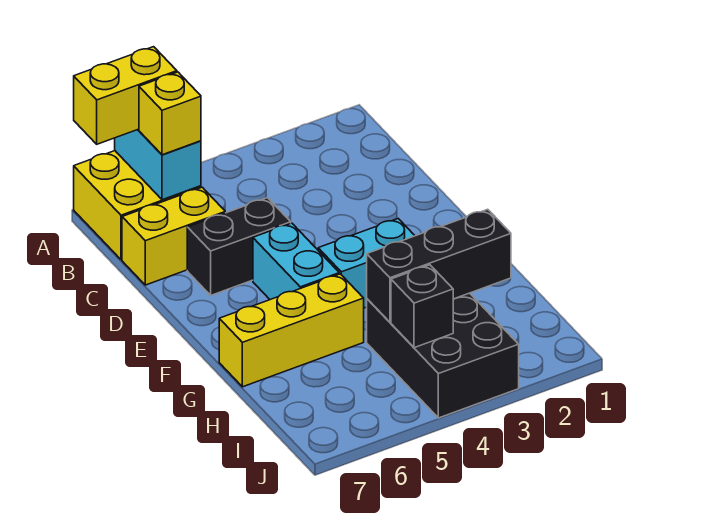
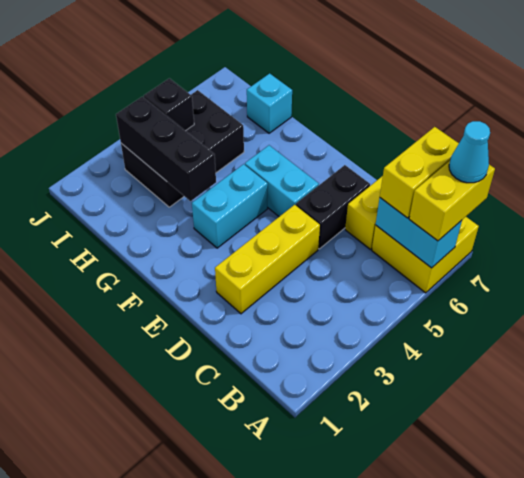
none -> cyan 1x1 cone [449,121,490,183]
yellow 1x1 brick [139,72,201,155] -> yellow 1x2 brick [380,127,459,218]
yellow 1x3 brick [219,274,364,387] -> yellow 1x3 brick moved to [215,205,320,314]
black 1x3 brick [367,209,511,322] -> black 1x3 brick turned to [116,97,216,201]
black 2x3 brick [367,293,519,418] -> black 2x3 brick turned to [121,90,244,207]
none -> cyan 1x1 brick [247,73,292,133]

